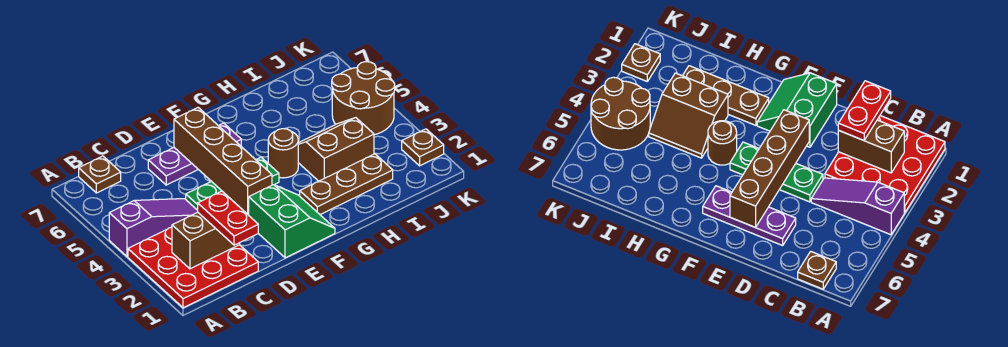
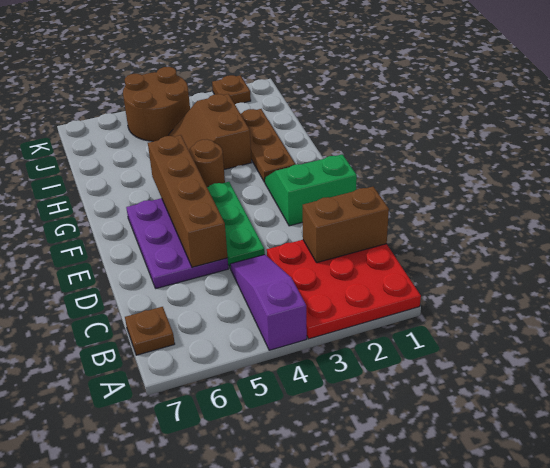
brown 1x2 brick [172,212,240,269] -> brown 1x2 brick turned to [303,187,389,263]
red 1x2 plate [198,191,258,245] -> none
purple 1x3 plate [148,123,241,185] -> purple 2x3 plate [126,198,228,288]
brown 1x4 brick [174,108,272,214] -> brown 1x4 brick turned to [148,135,228,267]

